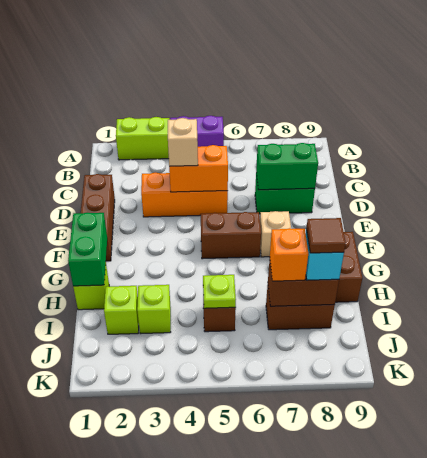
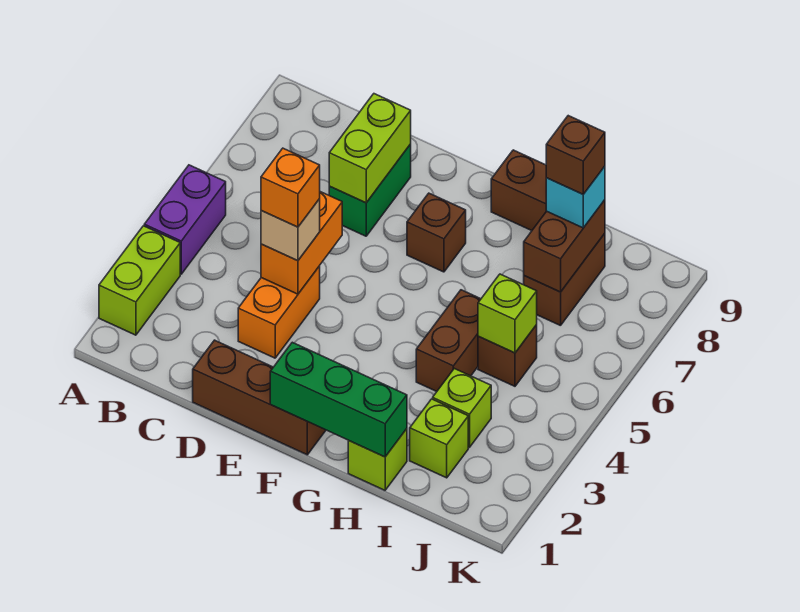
orange 1x3 brick [141,173,228,217] -> orange 1x2 brick [238,266,320,358]
green 1x2 brick [256,143,318,190] -> lime 1x2 brick [329,94,411,203]
brown 1x2 brick [201,212,261,259] -> brown 1x2 brick moved to [416,290,481,391]
tan 1x1 brick [260,211,291,257] -> brown 1x1 brick [407,193,466,272]
green 1x2 brick [68,213,107,286] -> green 1x3 brick [270,342,407,457]
lime 1x1 plate [203,275,236,308] -> lime 1x1 brick [478,274,537,353]
orange 1x1 brick [270,228,308,281] -> orange 1x1 brick moved to [261,148,320,227]
brown 1x1 tile [306,218,346,253] -> brown 1x1 brick [546,116,605,194]

